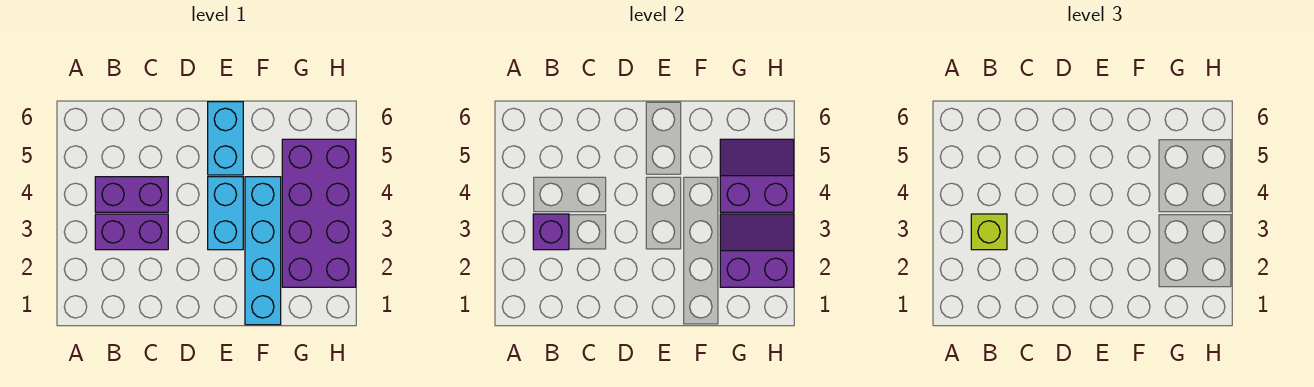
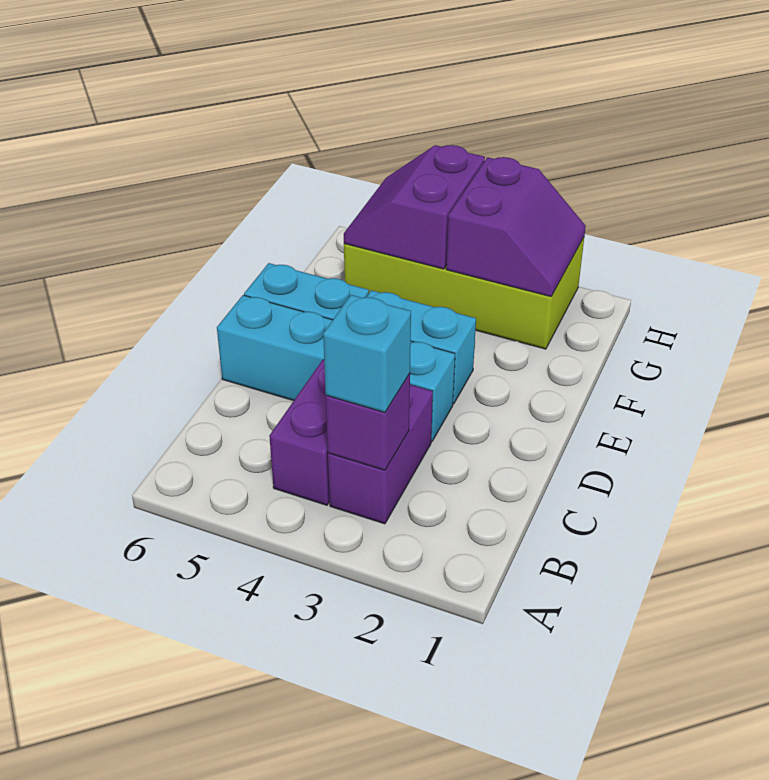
lime 1x1 brick [971,214,1007,250] -> cyan 1x1 brick [323,295,411,412]
cyan 1x4 brick [245,177,281,325] -> cyan 1x4 brick moved to [217,295,455,442]
purple 2x4 brick [282,139,356,287] -> lime 2x4 brick [344,238,584,349]
purple 2x2 slope [720,214,794,287] -> purple 2x2 slope turned to [446,157,586,297]

